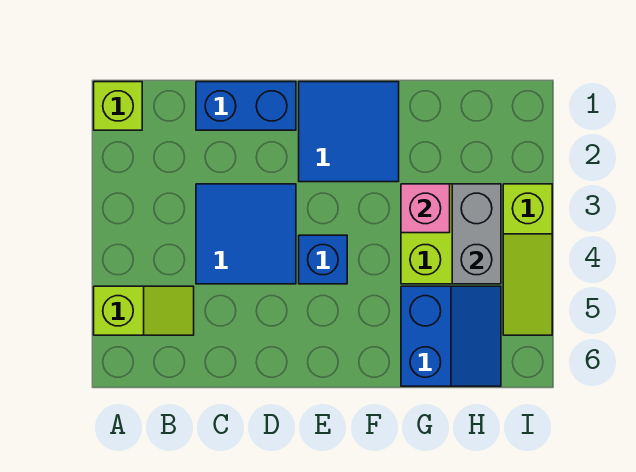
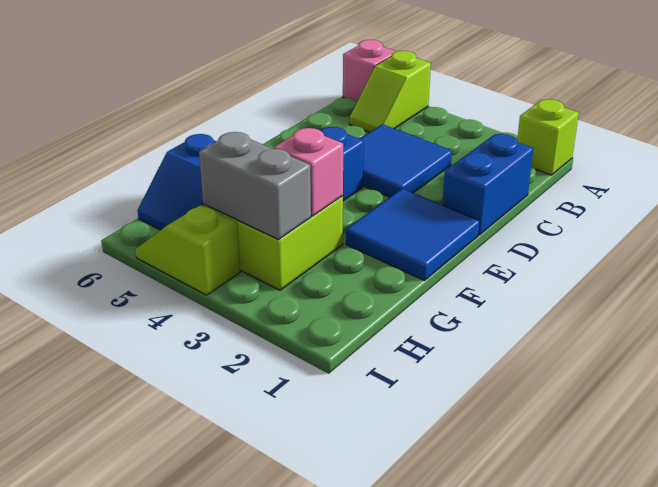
none -> pink 1x1 brick [343,40,396,102]
lime 1x3 slope [503,184,552,335] -> lime 1x2 slope [135,205,240,295]

